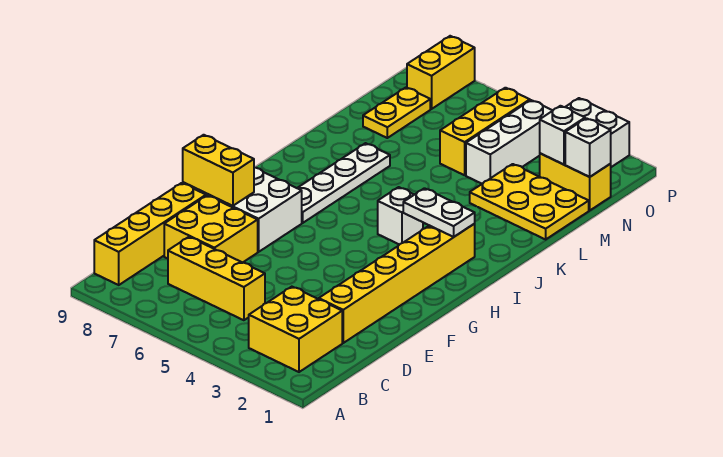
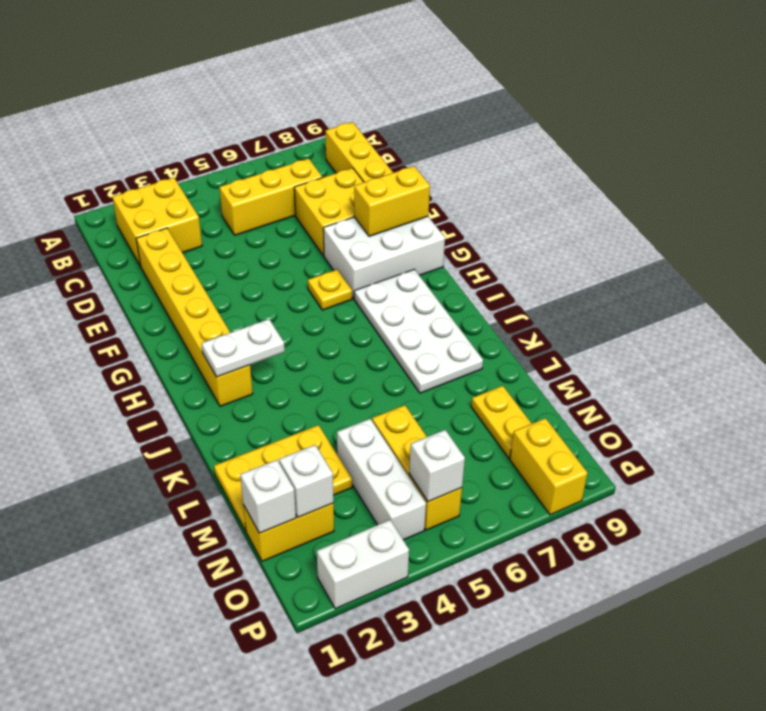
none -> yellow 1x1 plate [308,269,352,310]
white 1x4 plate [298,143,390,223] -> white 2x4 plate [354,269,483,393]
white 1x1 brick [378,187,423,245] -> white 1x1 brick moved to [409,430,465,502]

